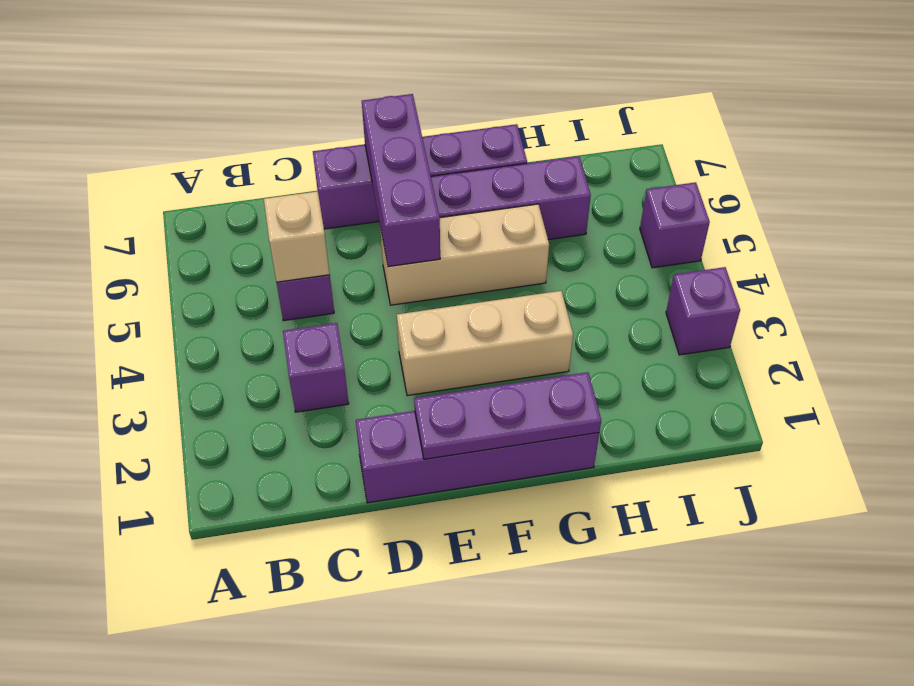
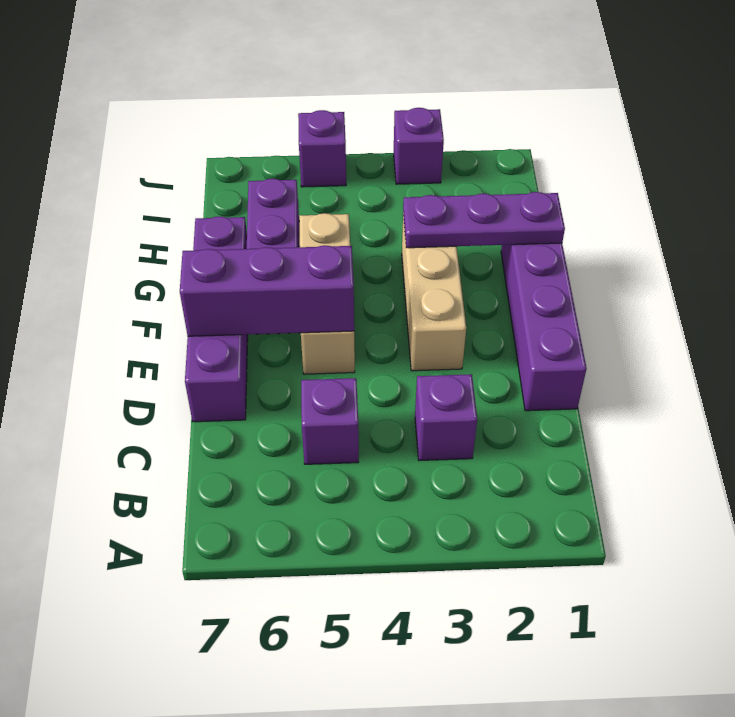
tan 1x1 brick [264,191,330,282] -> none
purple 1x3 plate [414,372,601,459] -> purple 1x3 plate turned to [403,192,565,248]

